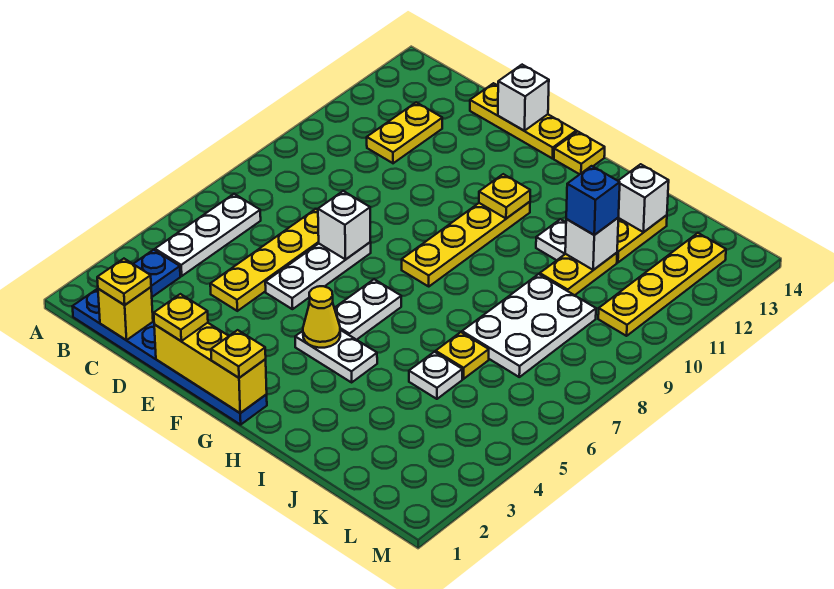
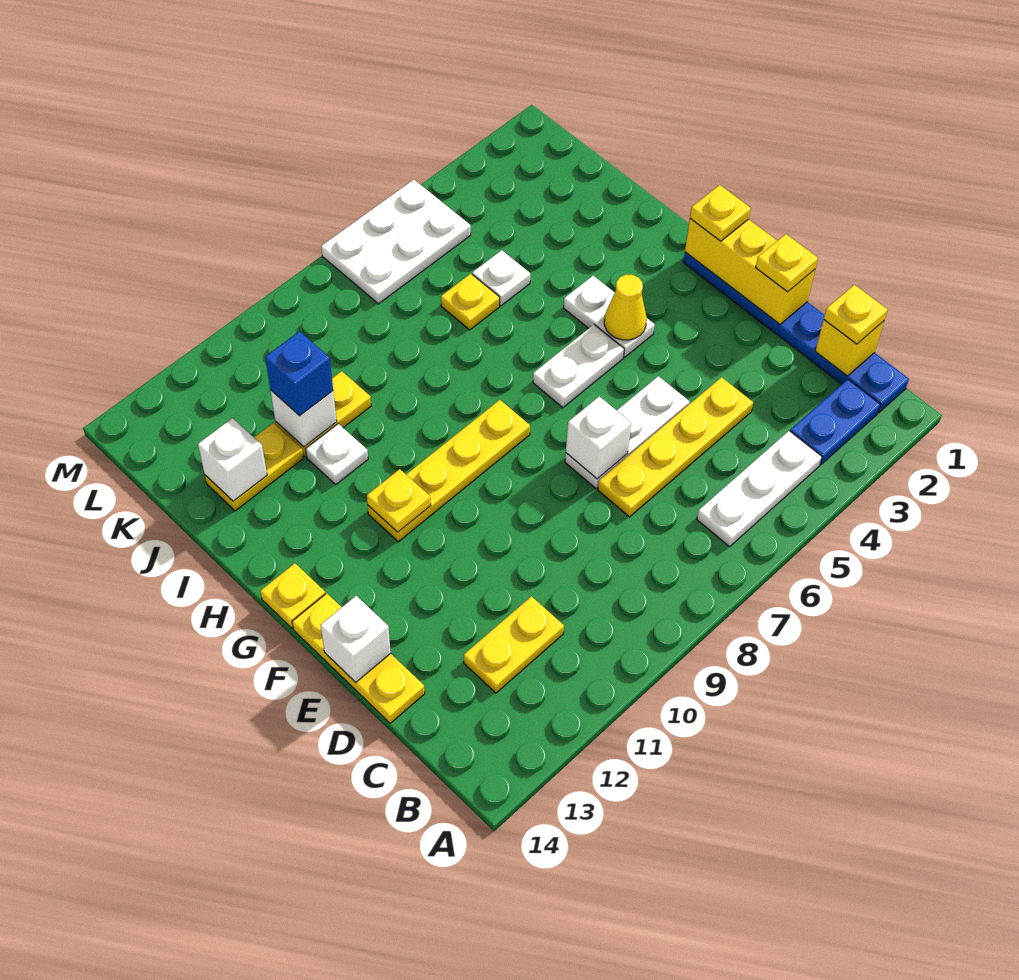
white 2x3 plate [462,274,596,377] -> white 2x3 plate moved to [321,180,471,304]
yellow 1x4 plate [598,233,726,336] -> none

